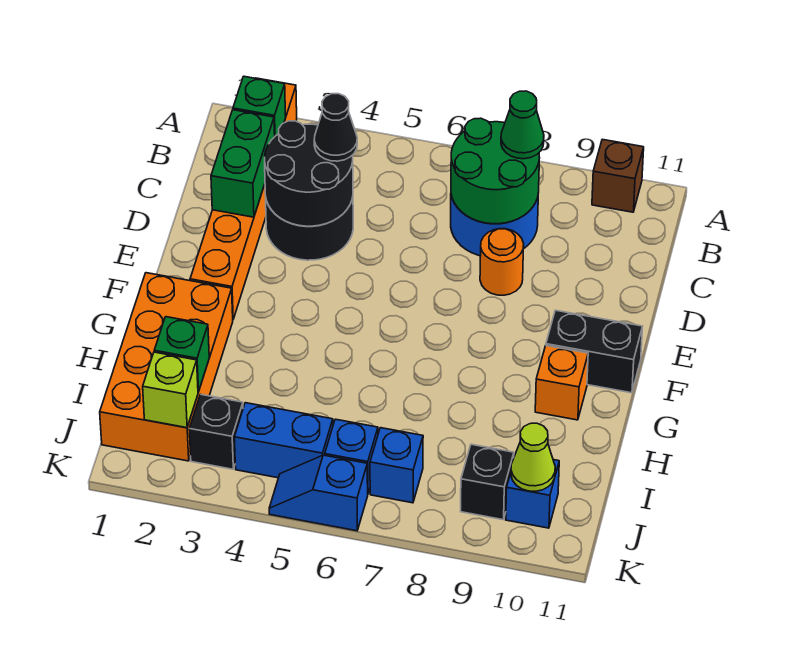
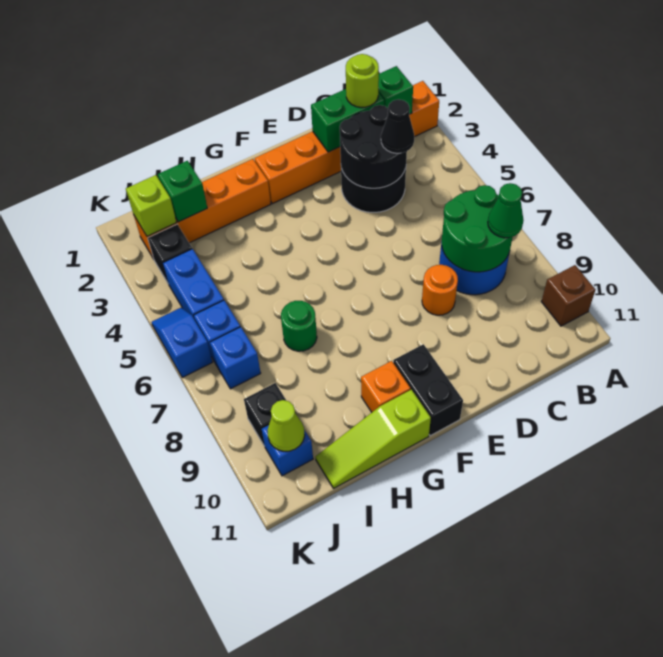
none -> lime 1x1 round brick [346,54,379,107]
orange 2x4 brick [100,273,233,461] -> orange 1x4 brick [134,159,271,259]
none -> lime 1x3 slope [315,390,431,489]
none -> green 1x1 round brick [281,301,317,351]

